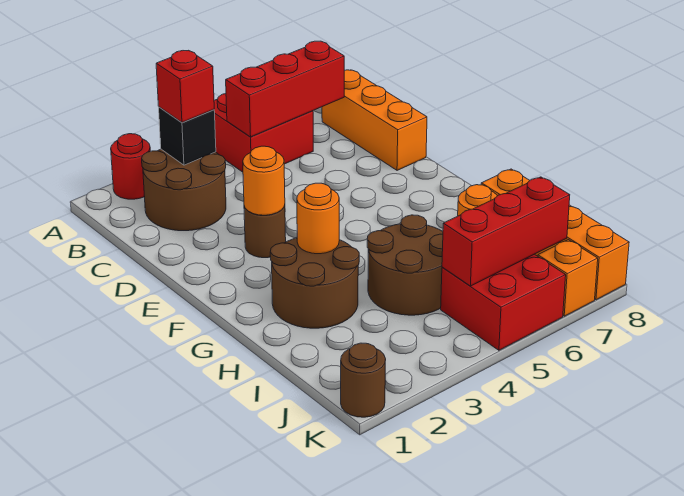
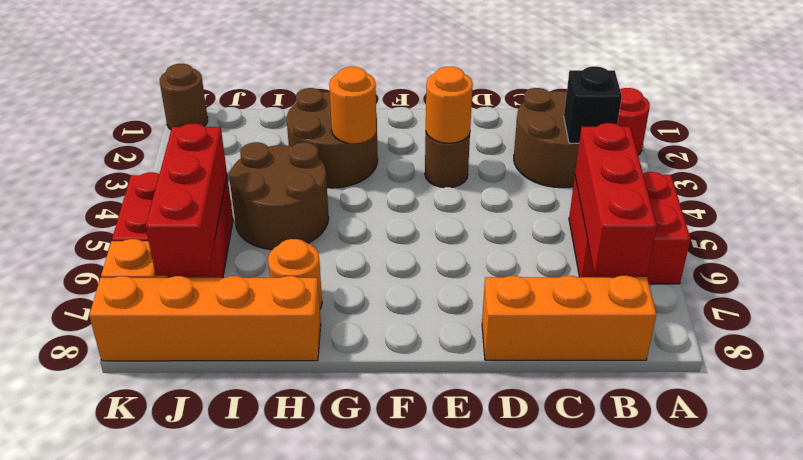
red 1x1 brick [156,51,214,122] -> none

